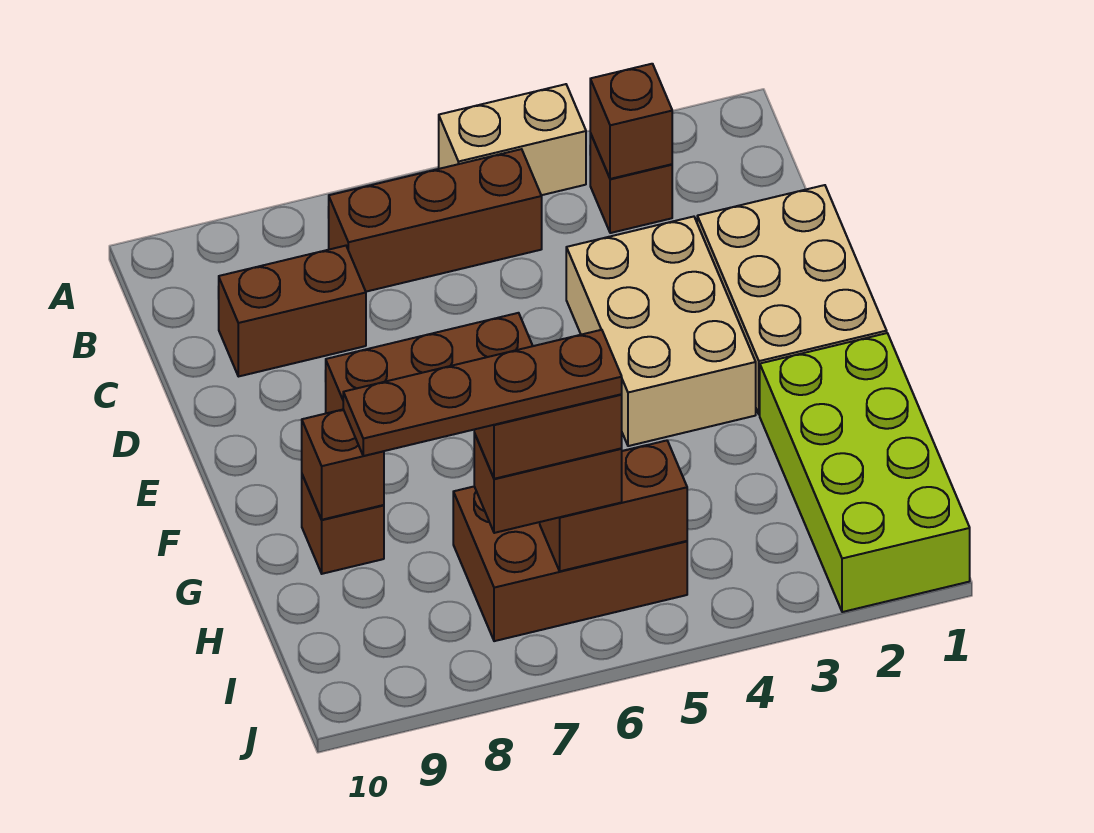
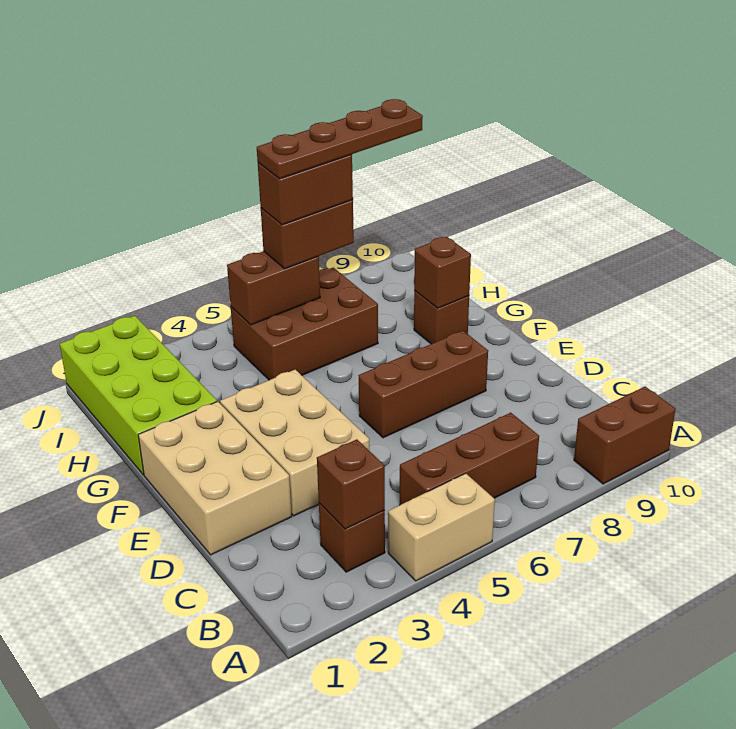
brown 1x2 brick [219,246,366,377] -> brown 1x2 brick moved to [574,387,675,484]

